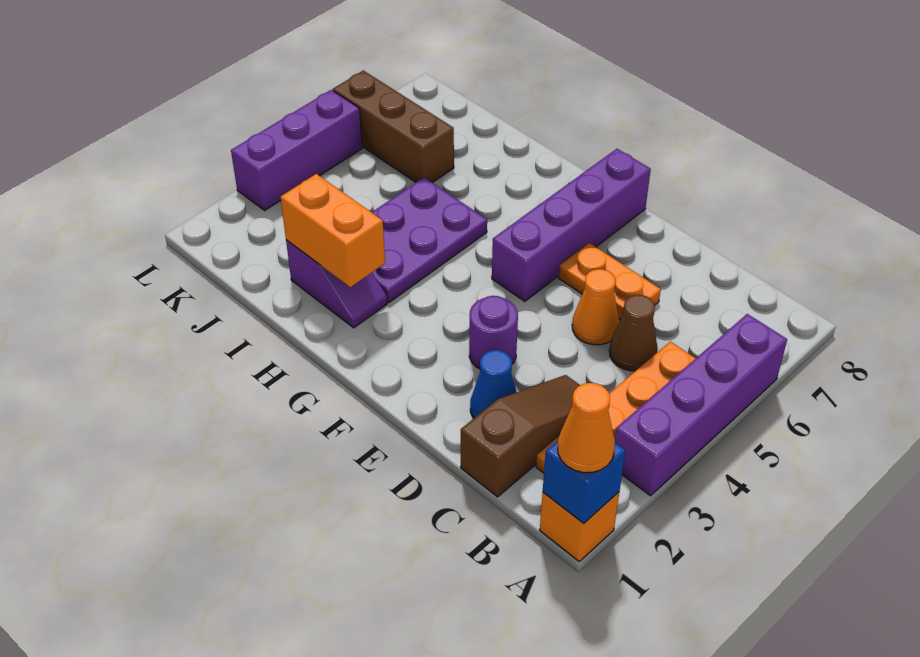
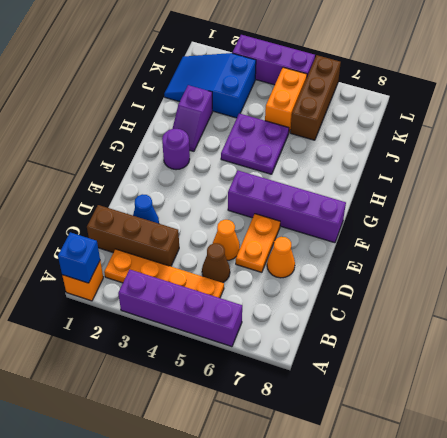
orange 1x1 cone [558,383,615,473] -> orange 1x1 cone moved to [267,237,295,278]
brown 1x3 slope [461,375,580,497] -> brown 1x3 brick [87,205,179,266]
purple 1x1 round brick [469,296,518,369] -> purple 1x1 round brick moved to [162,129,190,170]
orange 1x2 brick [281,174,385,287] -> orange 1x2 brick moved to [265,67,307,132]
purple 2x3 plate [372,178,487,302] -> purple 2x2 plate [221,113,289,174]
none -> blue 2x3 slope [164,53,256,118]

